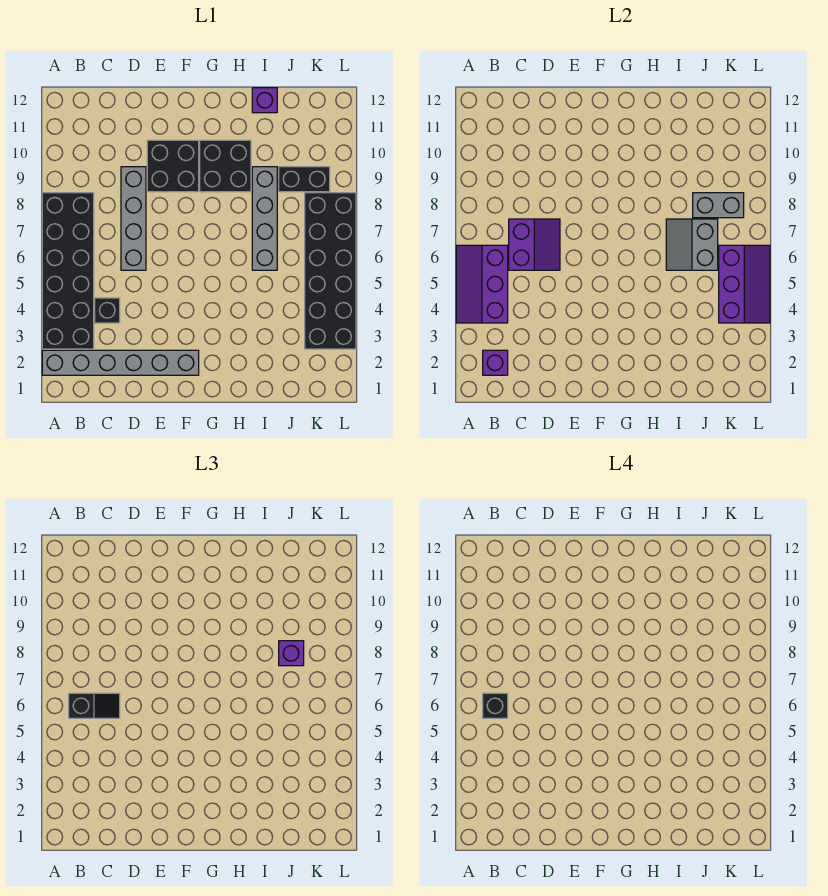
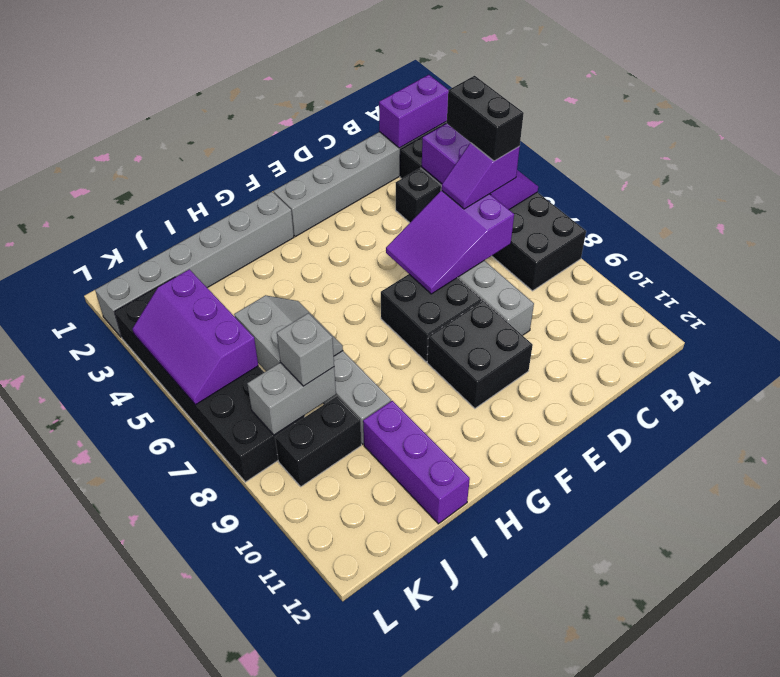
purple 1x1 brick [483,350,508,375] -> purple 1x2 brick [379,75,448,148]
black 1x2 slope [69,693,120,718] -> purple 1x2 slope [442,143,520,209]
black 1x1 brick [483,693,508,718] -> black 1x2 brick [446,76,524,161]
purple 2x2 slope [509,219,560,270] -> purple 2x3 slope [386,190,514,294]
none -> grey 1x6 brick [95,192,294,337]
black 2x2 brick [200,140,251,192] -> black 2x2 brick moved to [381,274,482,362]
purple 1x1 brick [252,88,277,113] -> purple 1x3 brick [363,401,470,524]
purple 1x1 brick [279,641,304,666] -> grey 1x1 brick [277,313,334,386]

